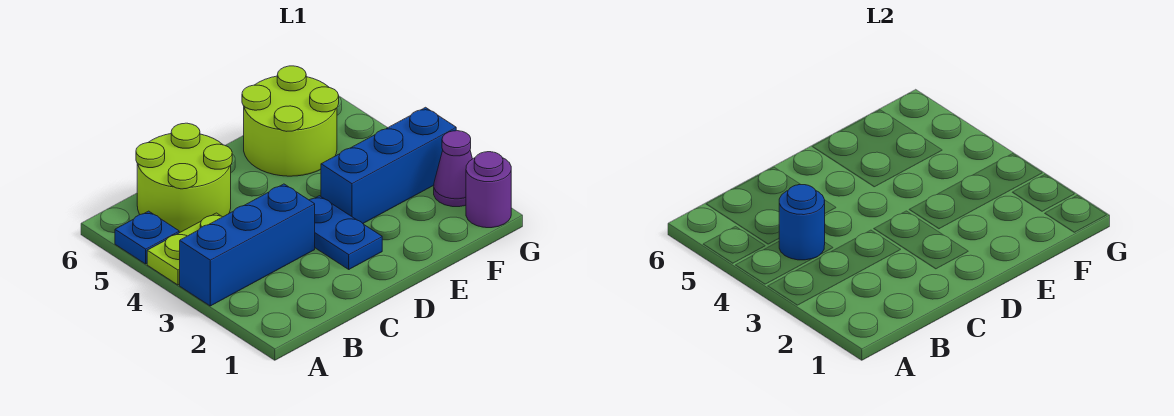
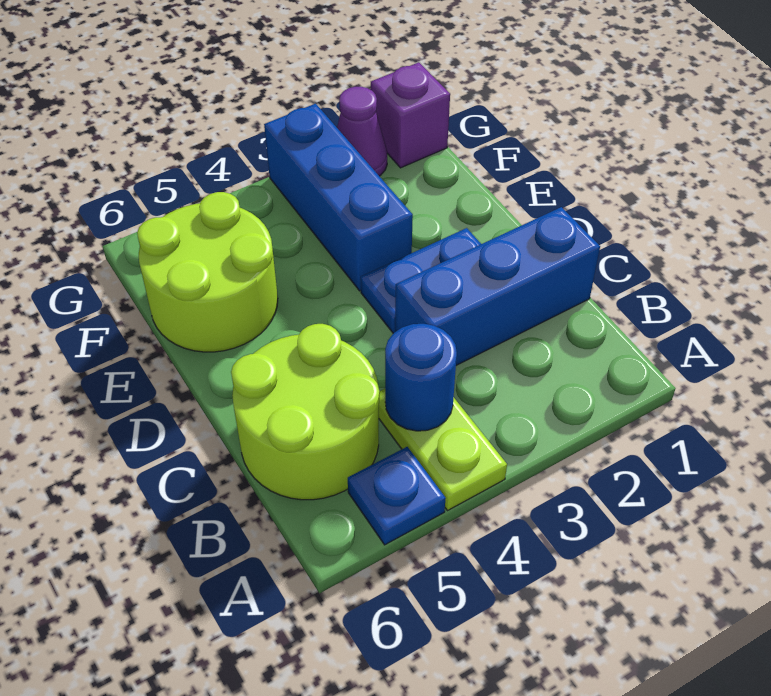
blue 1x3 brick [180,184,315,306] -> blue 1x3 brick turned to [395,207,600,365]
purple 1x1 round brick [466,152,511,228] -> purple 1x1 brick [371,62,450,168]

